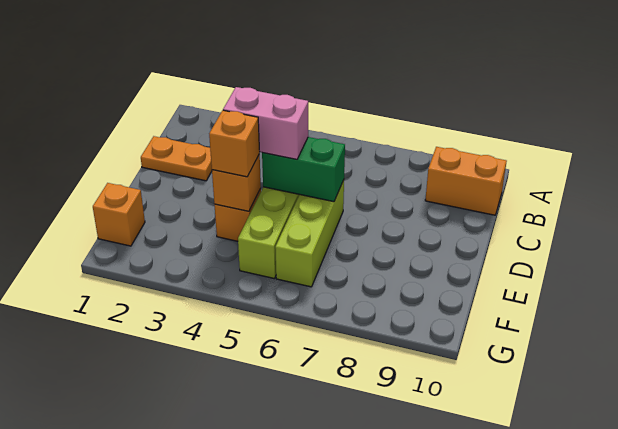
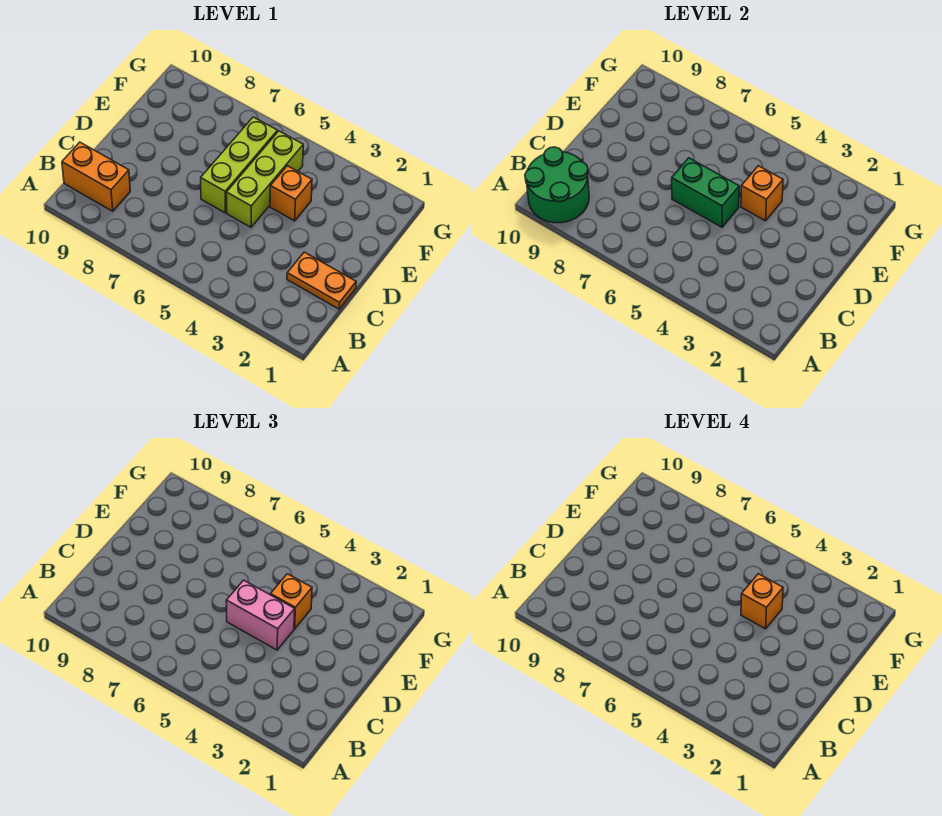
none -> green 2x2 round brick [525,147,589,223]
orange 1x1 brick [93,183,145,246] -> orange 1x1 brick moved to [741,574,783,629]

